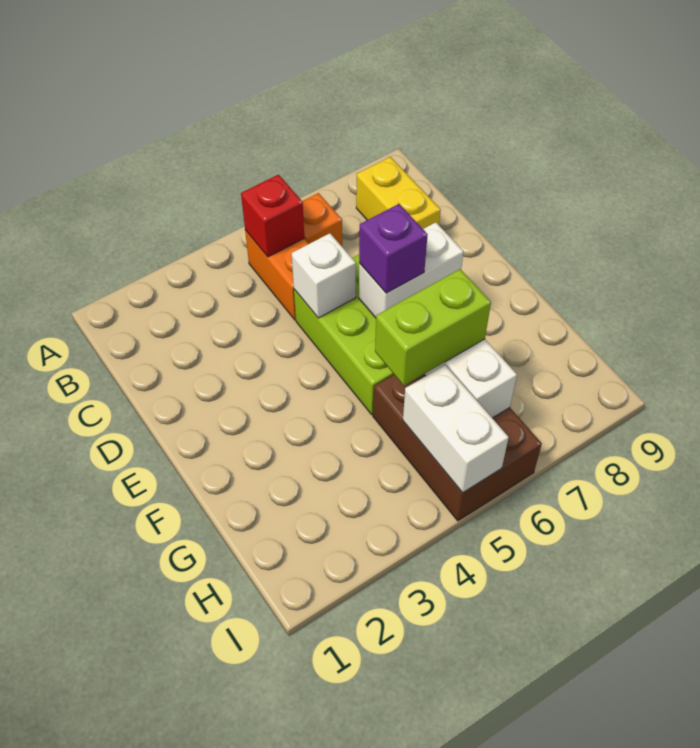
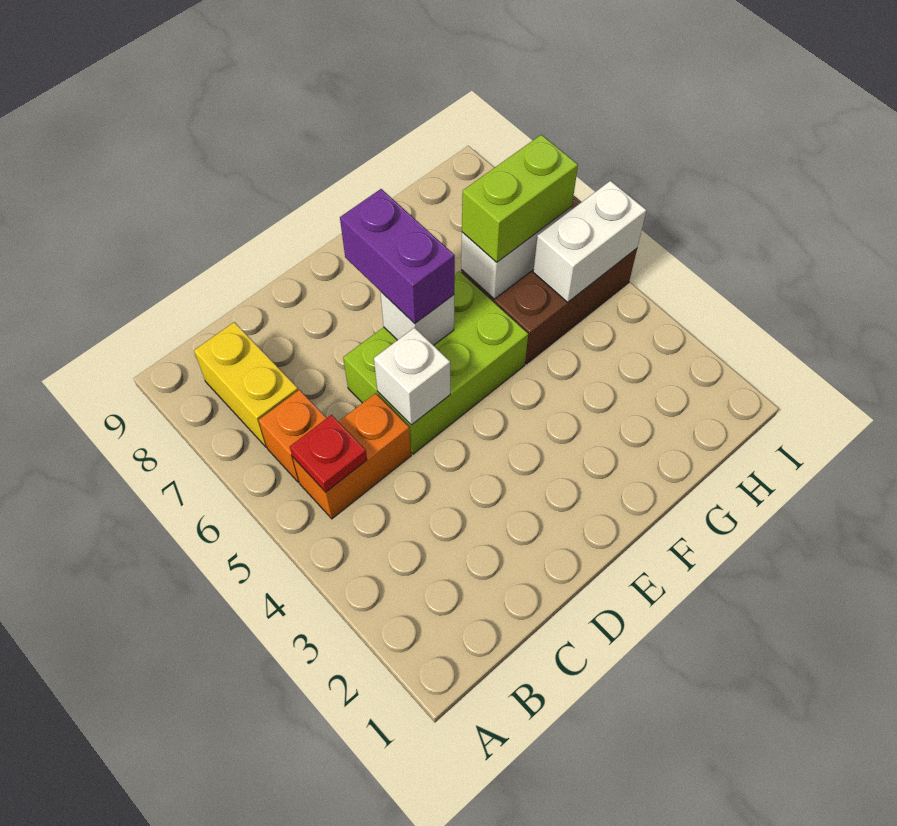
red 1x1 brick [241,175,304,257] -> red 1x1 plate [290,415,367,492]
yellow 1x2 brick [356,157,441,229] -> yellow 1x2 brick turned to [194,322,298,447]
white 1x2 brick [359,222,463,318] -> white 1x1 brick [380,292,454,345]
purple 1x1 brick [359,204,428,293] -> purple 1x2 brick [340,189,455,324]
lime 1x2 brick [375,269,491,386] -> lime 1x2 brick turned to [462,135,578,262]

